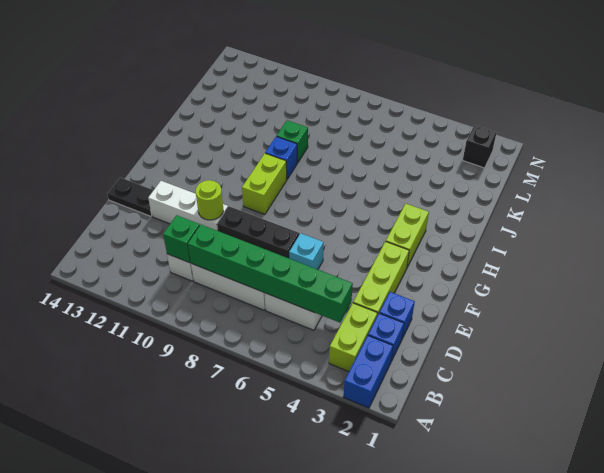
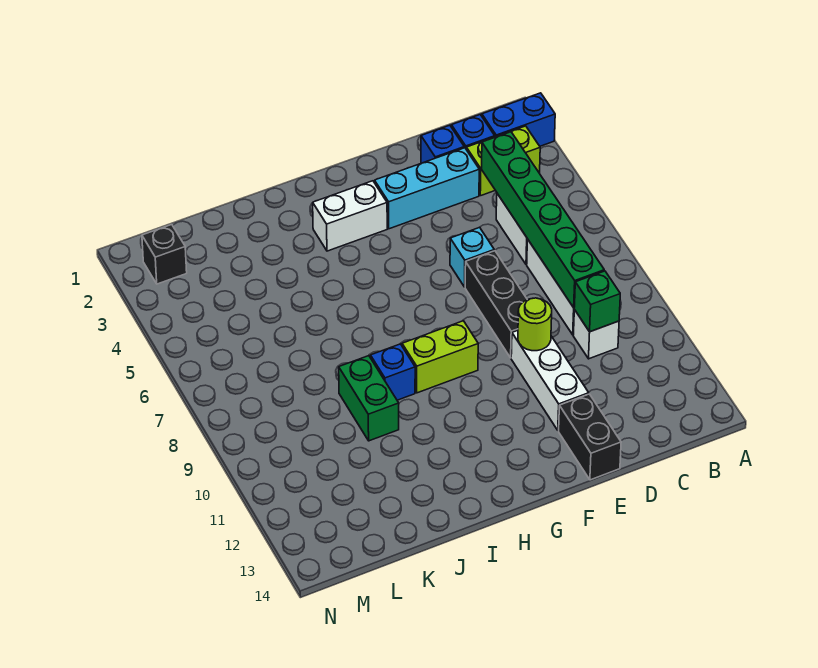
lime 1x3 brick [353,241,409,315] -> cyan 1x3 brick [375,148,479,229]
black 1x2 plate [107,177,153,216] -> black 1x2 brick [559,394,621,480]
lime 1x2 brick [386,204,429,267] -> white 1x2 brick [313,181,387,251]
green 1x1 brick [277,120,308,163] -> green 1x2 brick [339,356,399,441]

